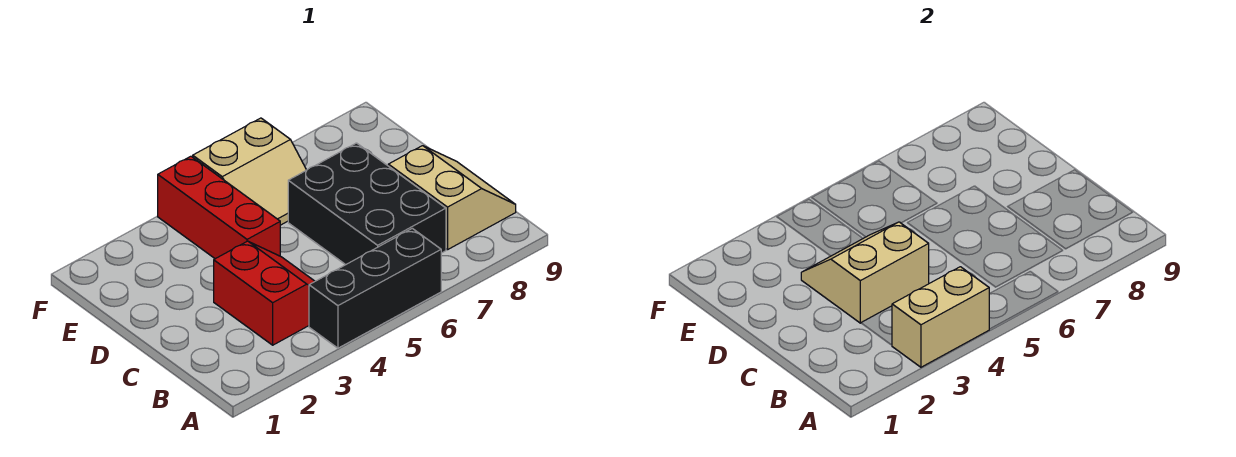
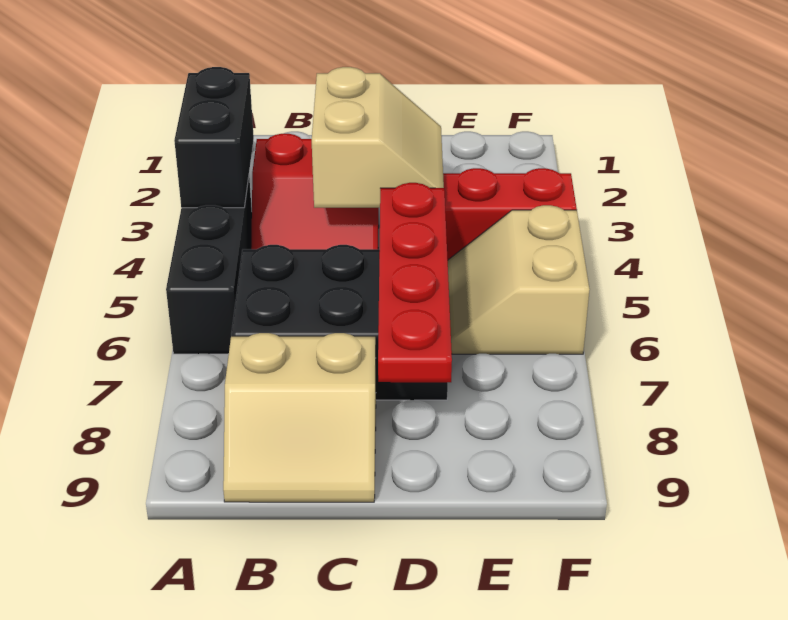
tan 1x2 brick [892,267,989,367] -> black 1x2 brick [174,67,254,208]
none -> red 1x4 plate [378,183,452,382]

